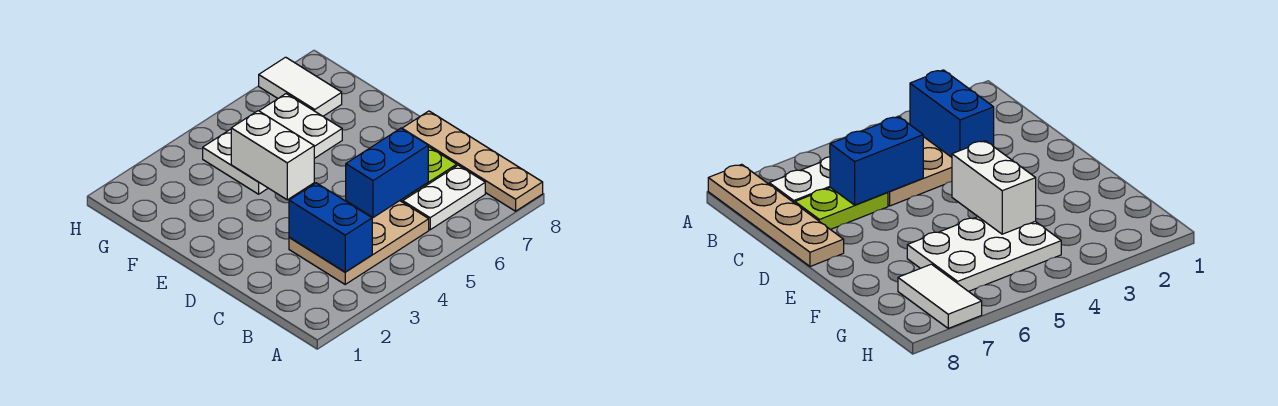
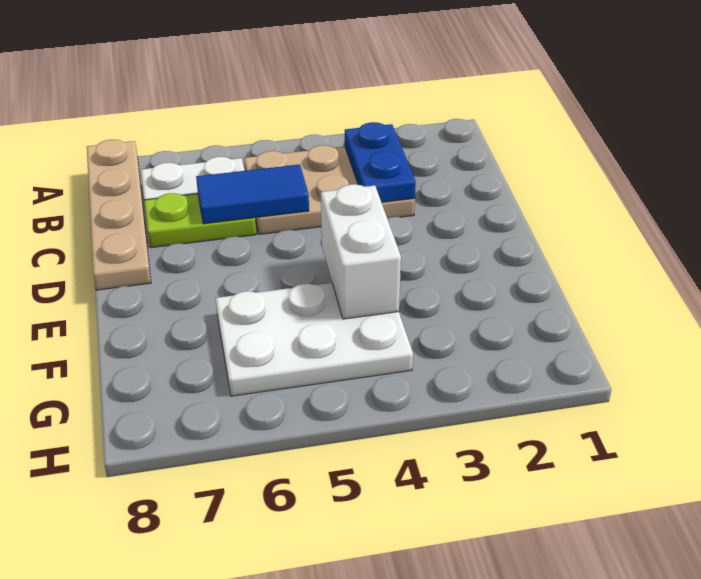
blue 1x2 brick [289,183,372,272] -> blue 1x2 plate [345,122,416,202]
blue 1x2 brick [346,128,428,218] -> blue 1x2 tile [196,164,309,224]
white 1x2 tile [259,57,342,116] -> none

